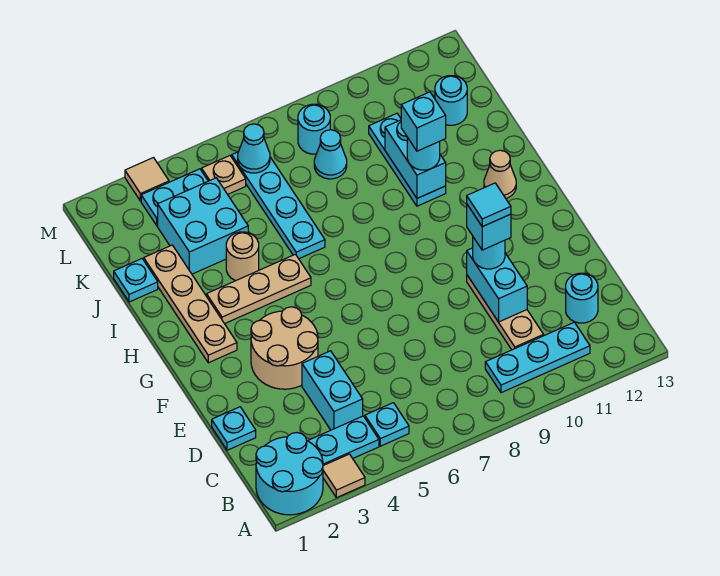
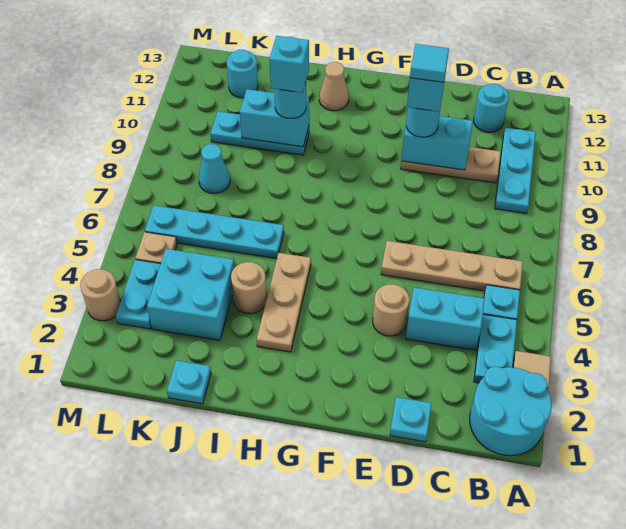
tan 2x2 round brick [251,307,318,389] -> tan 1x1 round brick [373,284,409,336]
tan 1x4 plate [144,245,237,363] -> tan 1x4 plate moved to [381,241,523,291]
cyan 1x1 cone [238,124,270,173] -> none
cyan 1x1 round brick [298,104,330,154] -> none
tan 1x1 tile [125,158,169,201] -> tan 1x1 round brick [80,269,121,321]

